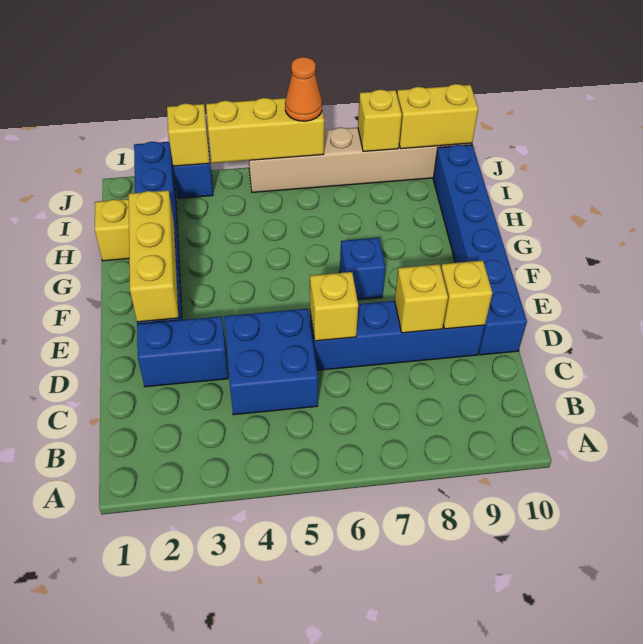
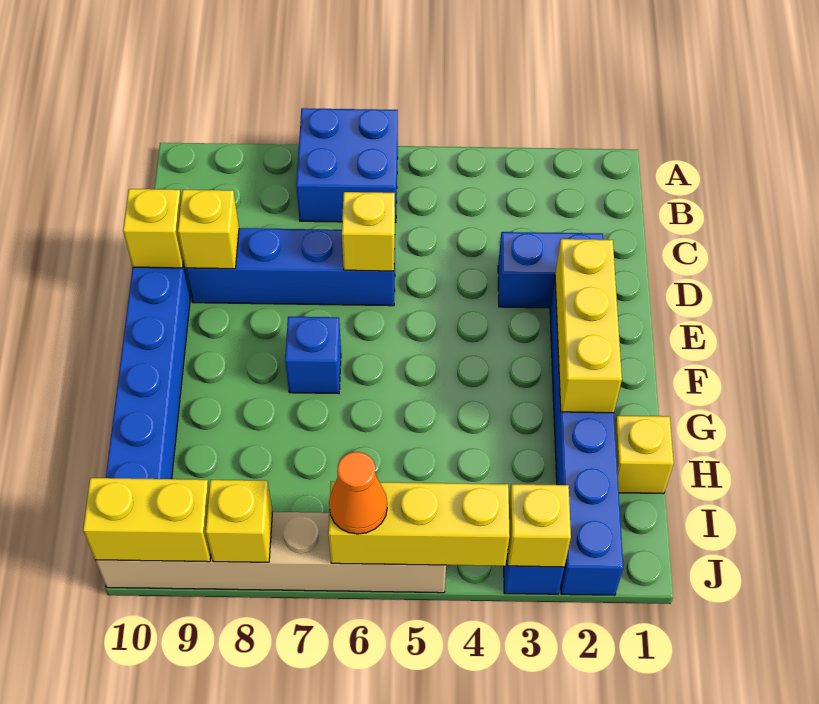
blue 2x2 brick [224,309,318,415] -> blue 2x2 brick moved to [296,108,398,223]
yellow 1x1 brick [395,264,448,333] -> yellow 1x1 brick moved to [123,189,184,268]

